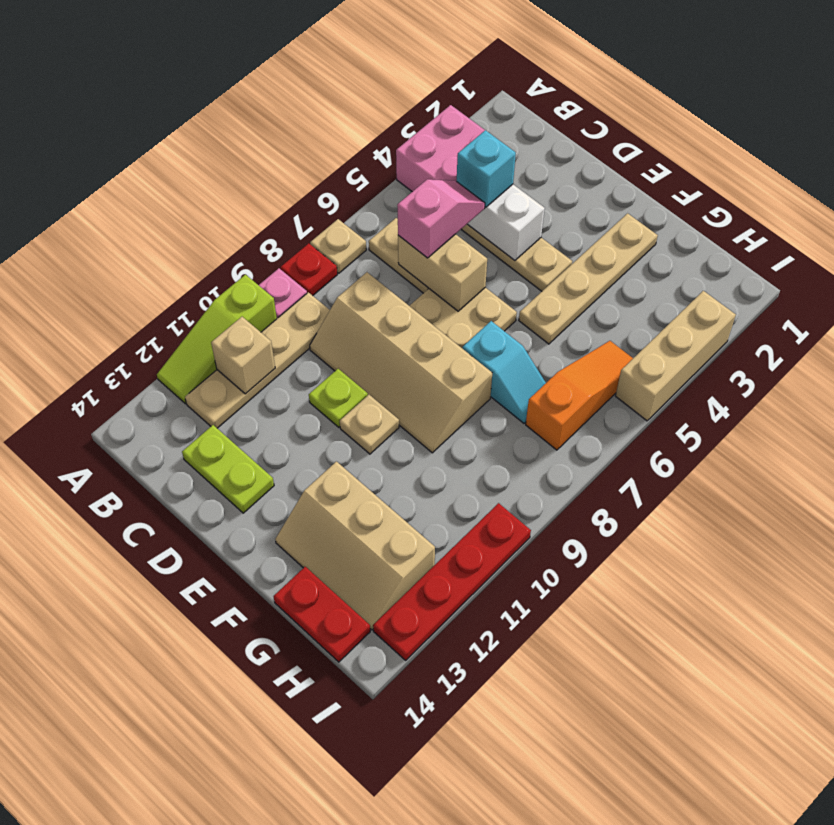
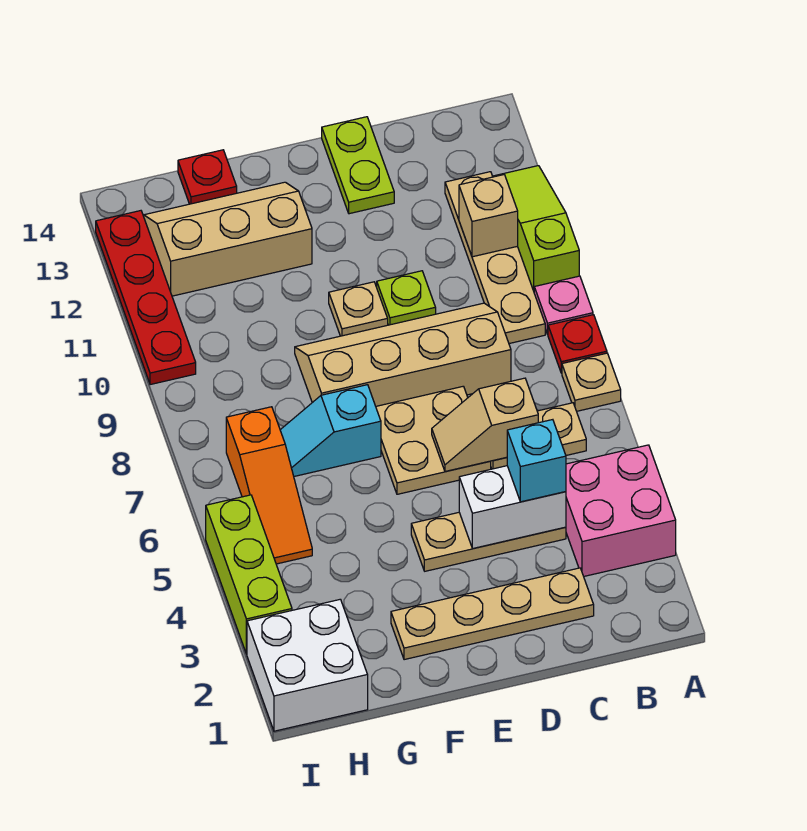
pink 1x2 slope [397,179,485,258] -> none
tan 1x2 brick [398,234,487,311] -> tan 1x2 slope [432,378,538,472]
lime 1x2 plate [182,425,274,513] -> lime 1x2 plate turned to [322,117,394,214]
tan 1x4 plate [519,213,658,344] -> tan 1x4 plate turned to [391,568,594,660]
red 1x2 plate [274,567,370,662] -> red 1x1 plate [178,150,237,204]
none -> white 2x2 brick [247,599,368,731]
tan 1x3 brick [616,291,736,421] -> lime 1x3 brick [206,495,292,654]

